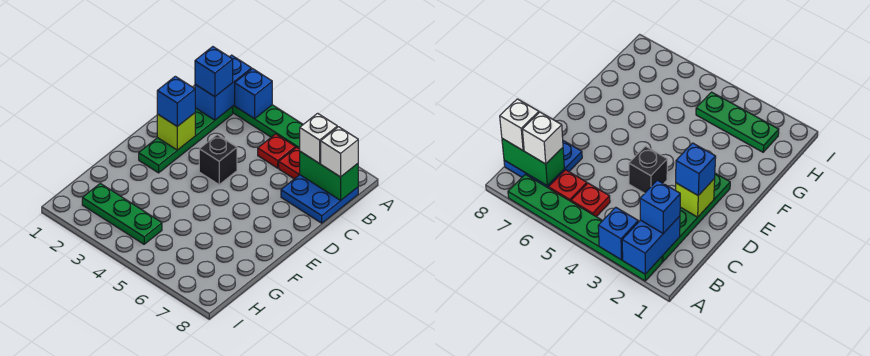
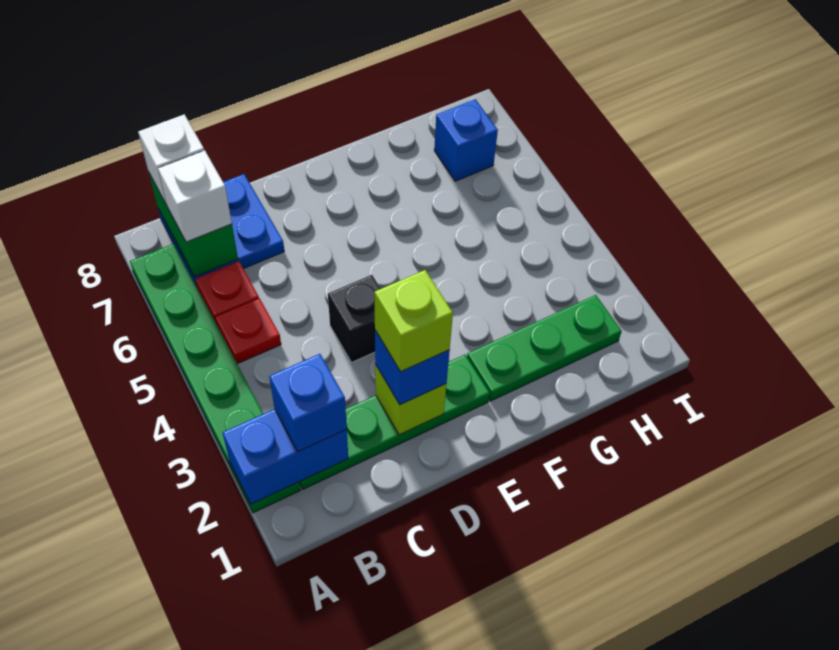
blue 1x1 brick [235,69,272,119] -> blue 1x1 brick moved to [434,99,498,181]
none -> lime 1x1 brick [374,270,453,372]
green 1x3 plate [82,183,162,244] -> green 1x3 plate turned to [467,295,622,401]

